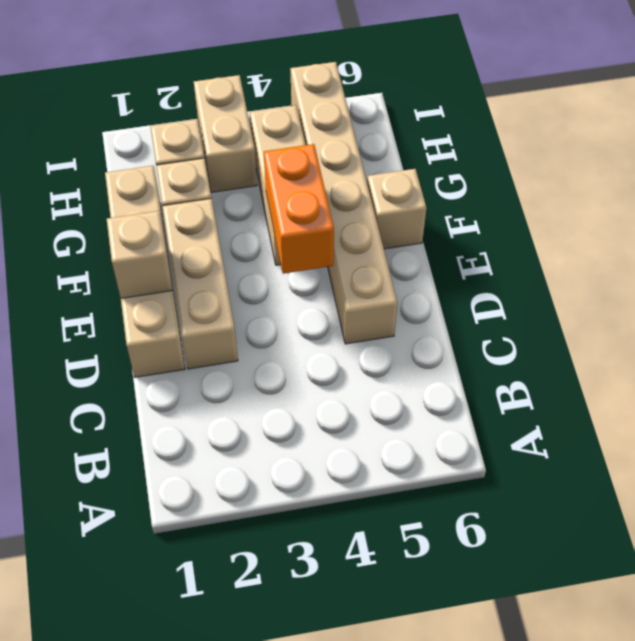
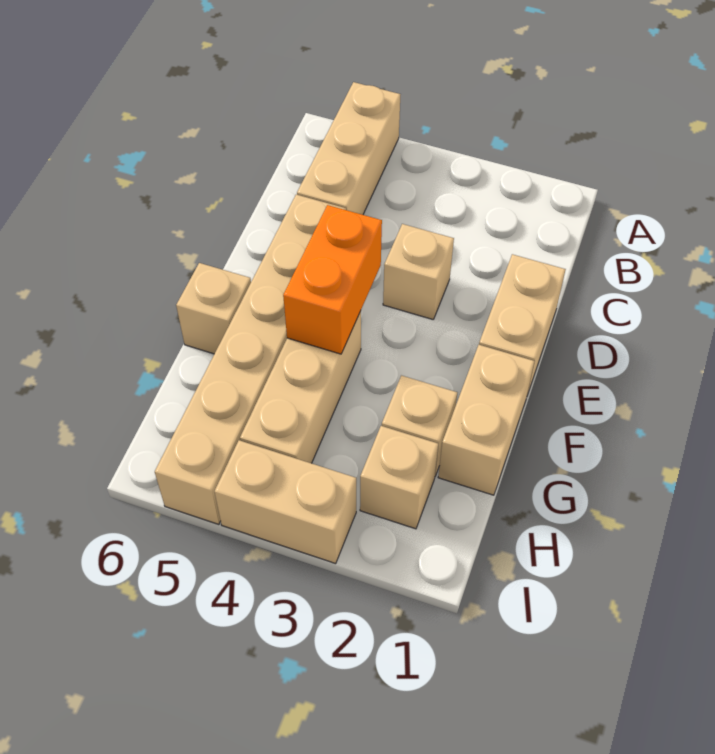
tan 1x3 brick [162,199,238,369] -> tan 1x3 brick moved to [297,82,400,215]
tan 1x1 brick [107,211,172,298] -> tan 1x1 brick moved to [383,224,454,319]
tan 1x2 brick [194,75,257,192] -> tan 1x2 brick turned to [214,440,356,564]

